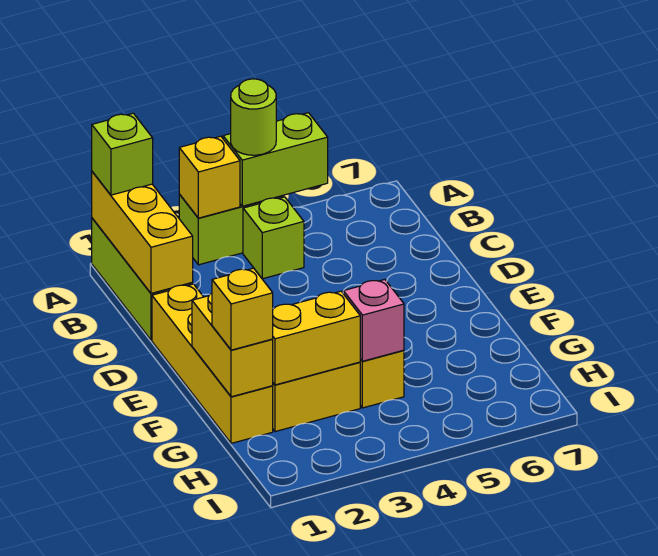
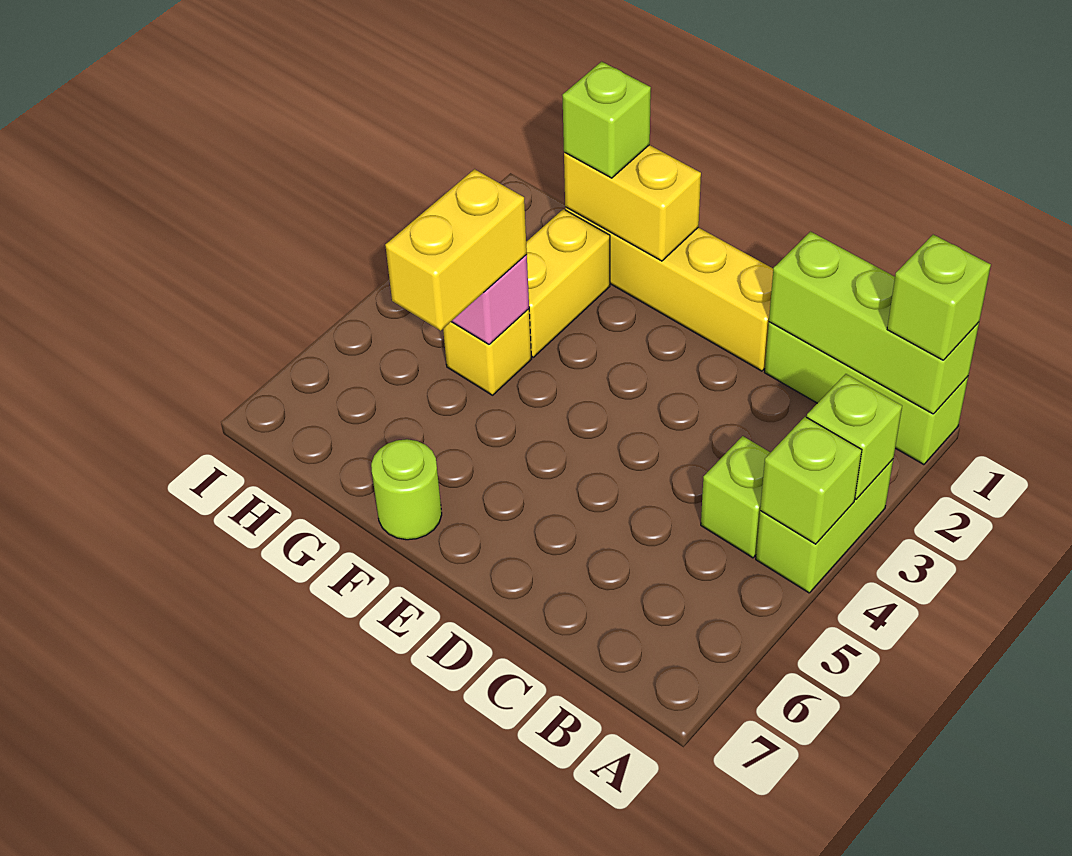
yellow 1x3 brick [92,172,193,293] -> lime 1x3 brick [769,232,979,414]
yellow 1x1 brick [179,136,240,218] -> lime 1x1 brick [807,374,902,499]
lime 1x2 brick [223,113,328,206] -> lime 1x1 brick [760,417,862,544]
lime 1x1 round brick [231,79,276,155] -> lime 1x1 round brick moved to [371,439,442,540]
yellow 1x1 brick [212,268,273,350] -> lime 1x1 brick [562,62,651,178]
yellow 1x2 brick [273,291,360,385] -> yellow 1x2 brick moved to [385,169,527,331]

